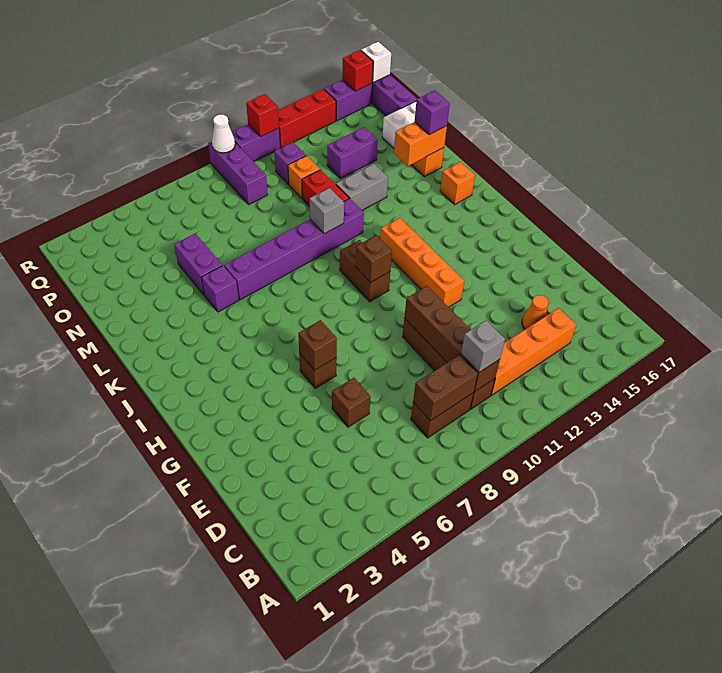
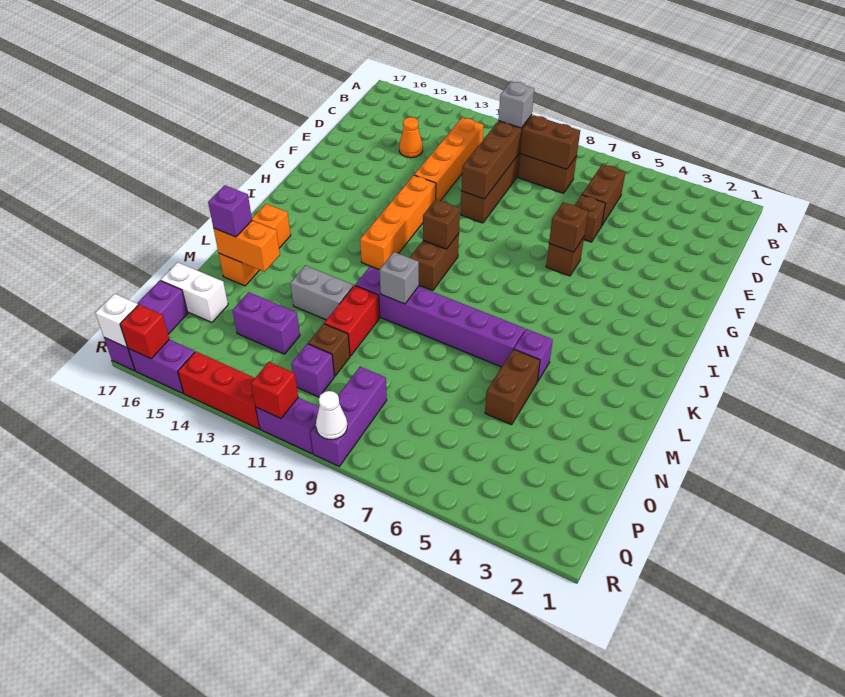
none -> brown 1x2 brick [582,164,625,225]
orange 1x4 brick [491,308,576,395] -> orange 1x4 brick turned to [414,117,483,201]
purple 1x2 brick [174,234,222,295] -> brown 1x2 brick [485,349,540,425]
orange 1x1 brick [288,156,320,198] -> brown 1x1 brick [308,324,350,376]

